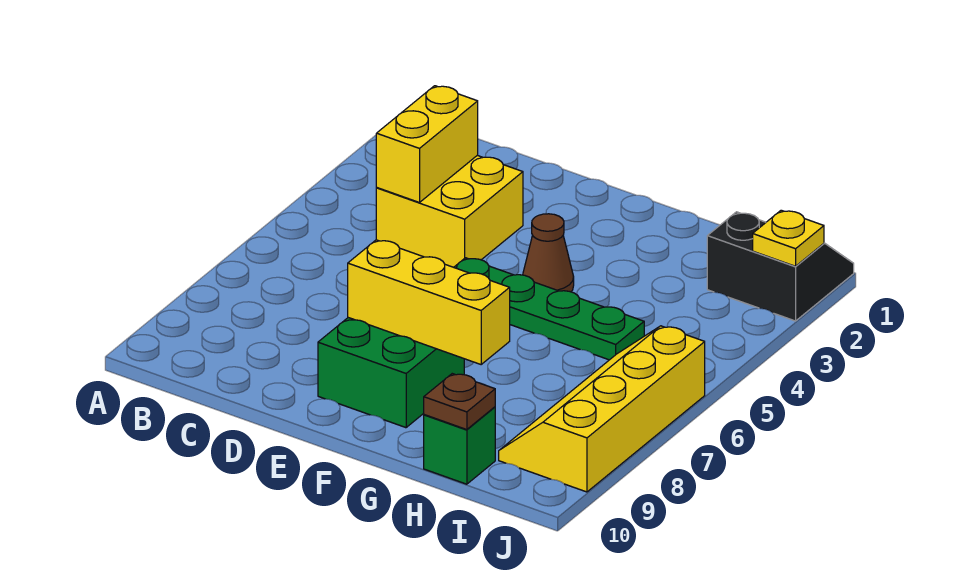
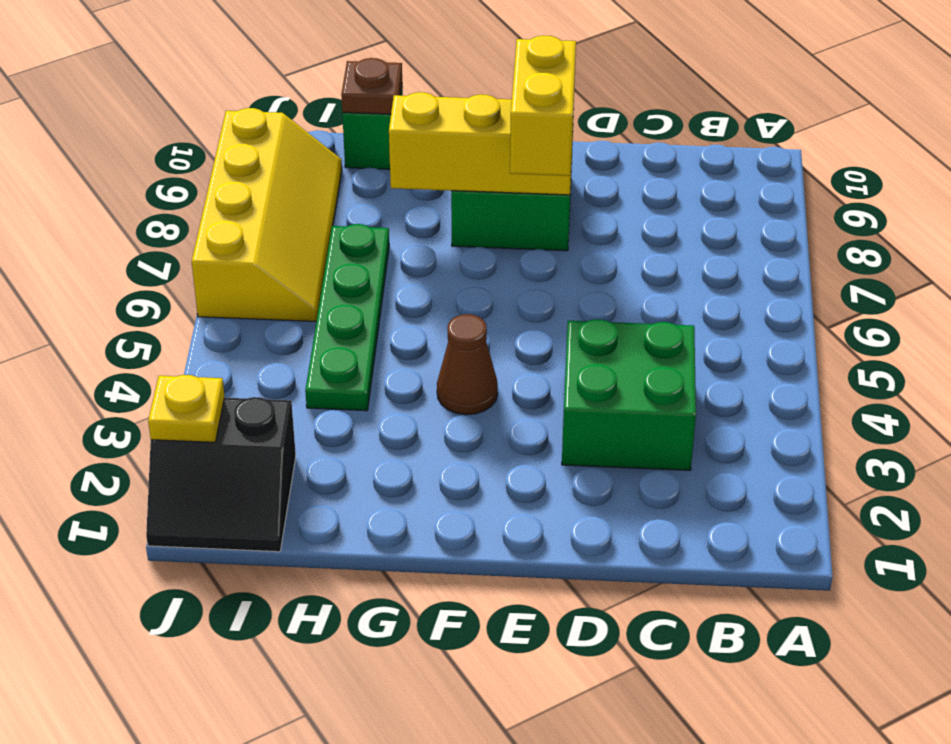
yellow 2x2 brick [376,155,523,267] -> green 2x2 brick [562,319,696,470]
yellow 1x2 brick [376,86,478,203] -> yellow 1x2 brick moved to [510,36,576,176]
green 1x4 plate [454,258,644,360] -> green 1x4 plate turned to [305,224,389,411]

